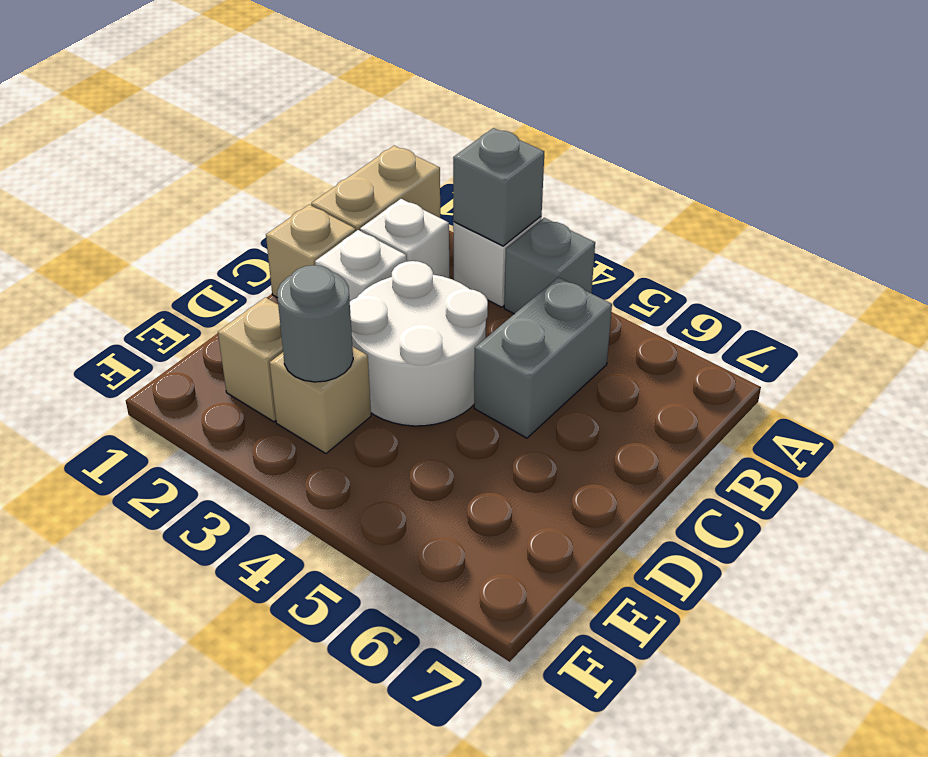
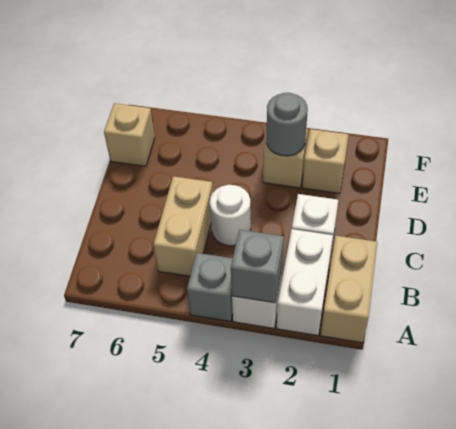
white 1x1 brick [360,199,449,278] -> white 1x2 brick [277,229,333,335]
grey 1x2 brick [474,277,612,438] -> tan 1x2 brick [153,176,213,276]
tan 1x1 brick [266,205,356,298] -> tan 1x1 brick moved to [104,103,155,166]
white 2x2 round brick [350,261,488,426] -> white 1x1 round brick [210,185,251,246]

